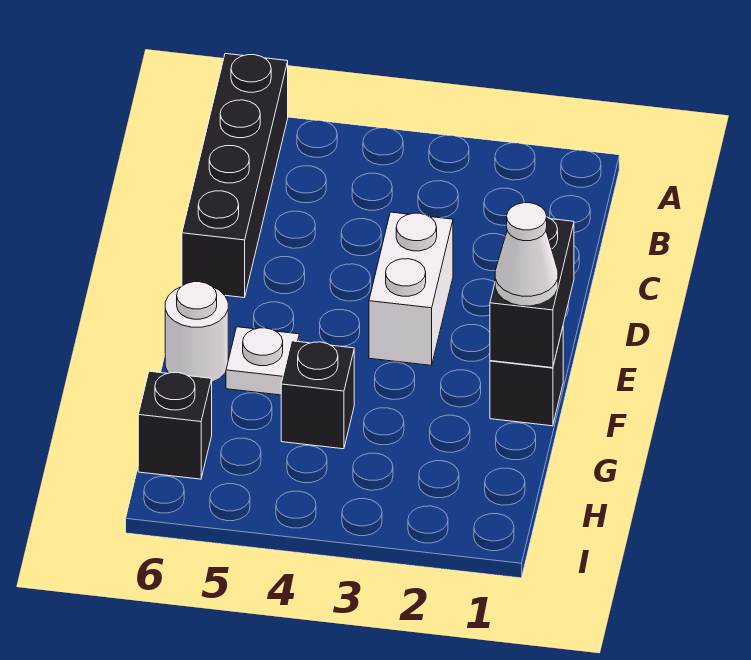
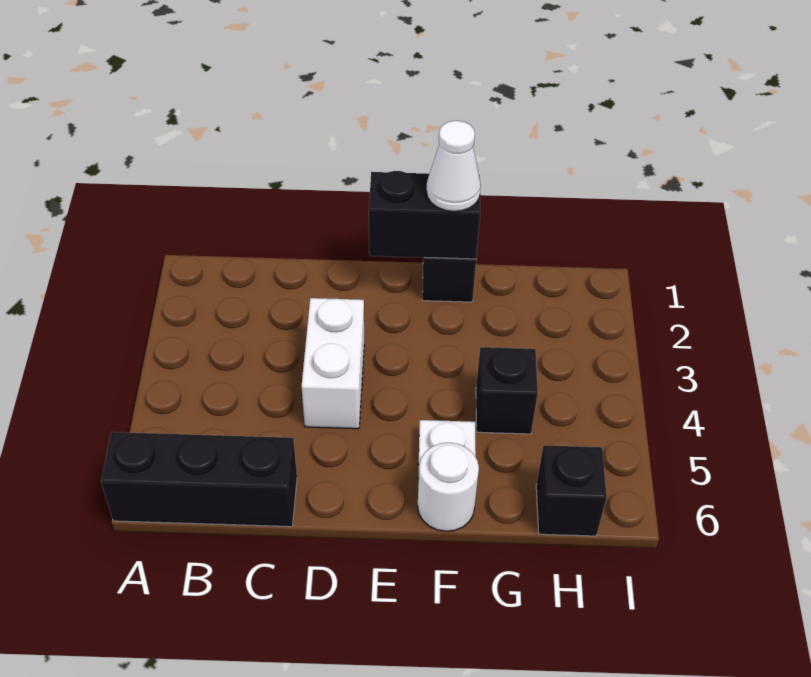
black 1x4 brick [182,54,288,298] -> black 1x3 brick [101,432,297,527]
white 1x2 brick [369,212,453,365] -> white 1x2 brick turned to [302,298,364,429]

